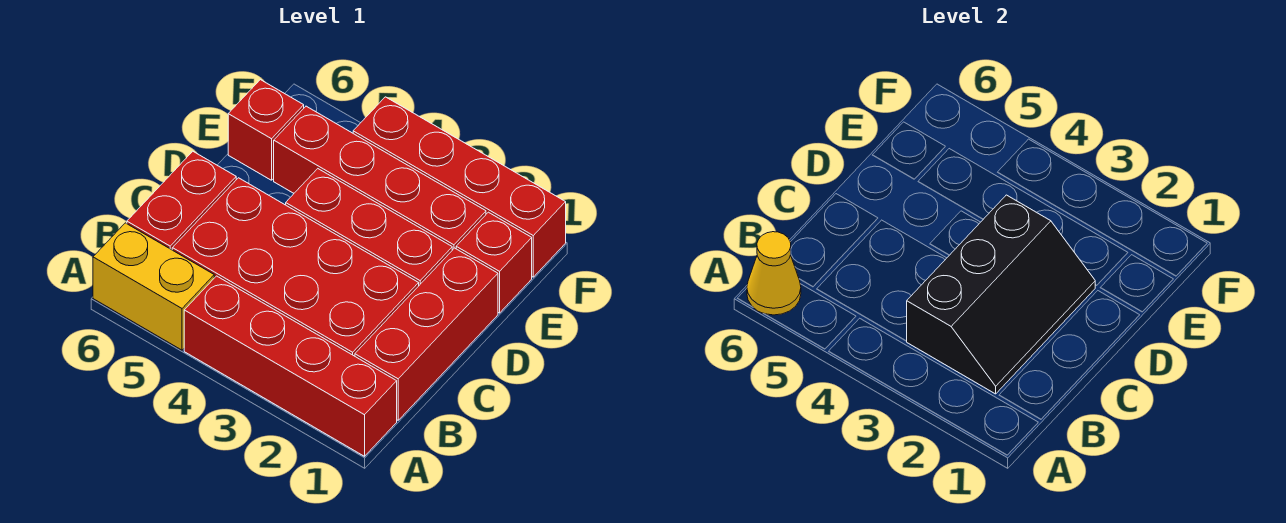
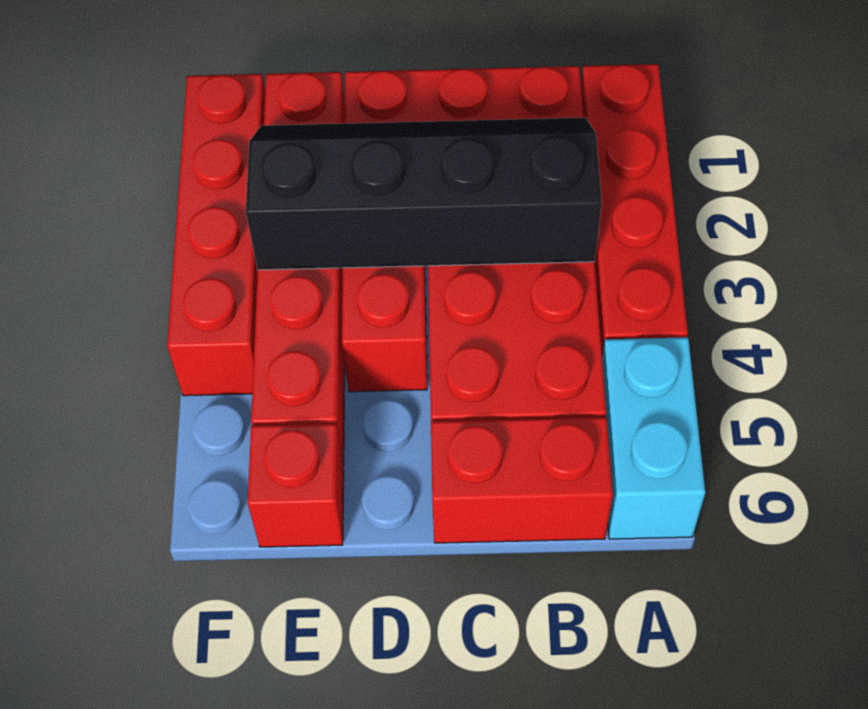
yellow 1x2 brick [93,223,214,350] -> cyan 1x2 brick [602,337,705,539]
yellow 1x1 cone [747,232,801,315] -> none
black 2x3 slope [907,195,1095,394] -> black 2x4 slope [246,118,602,270]

